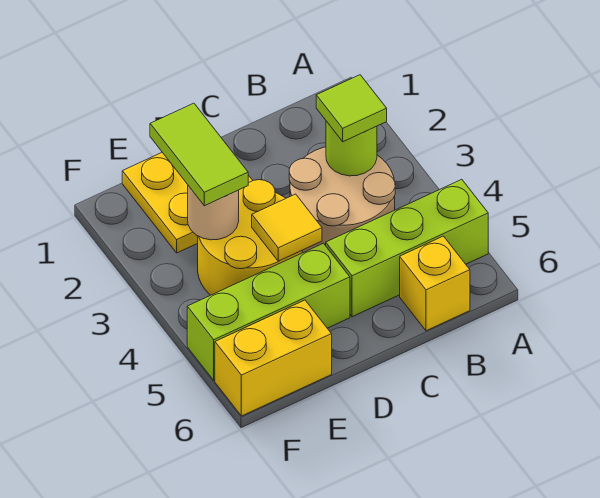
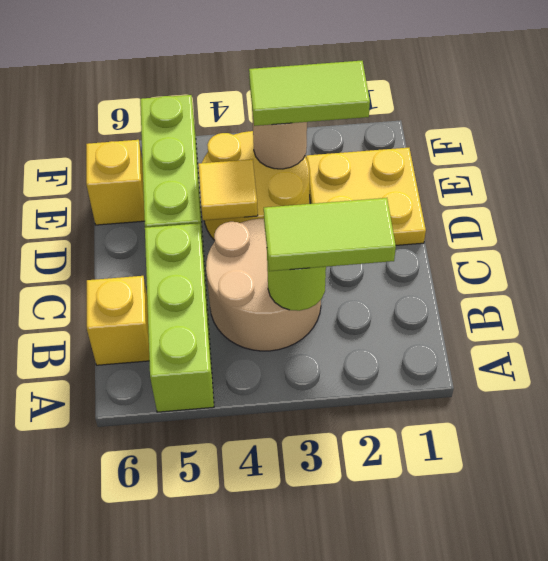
lime 1x1 tile [316,75,387,142] -> lime 1x2 tile [264,198,396,271]
yellow 1x2 brick [215,300,332,416] -> yellow 1x1 brick [86,140,145,225]

